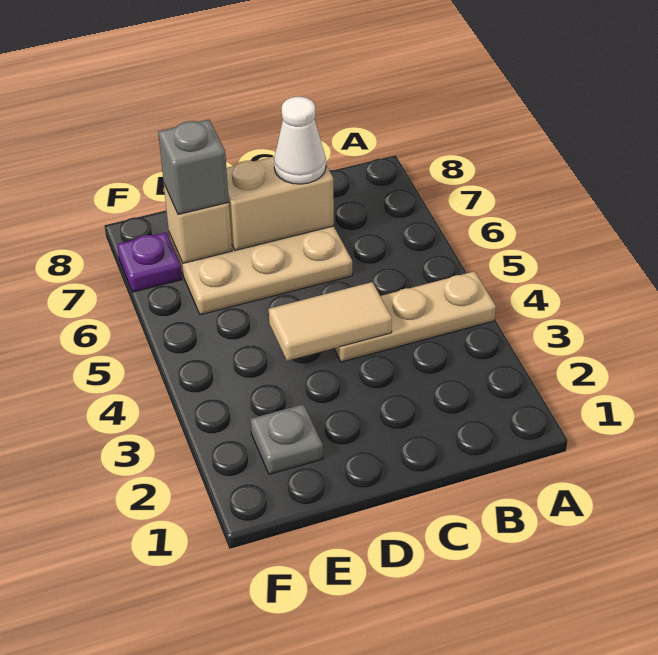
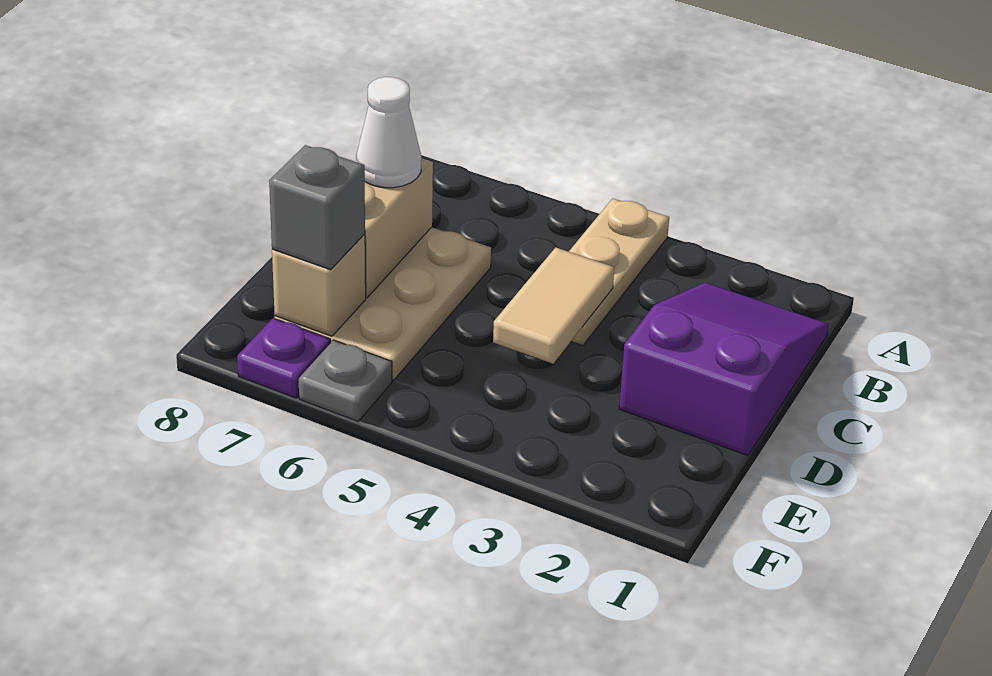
none -> purple 2x3 slope [619,283,829,455]
grey 1x1 plate [250,404,323,474] -> grey 1x1 plate moved to [299,340,392,421]

